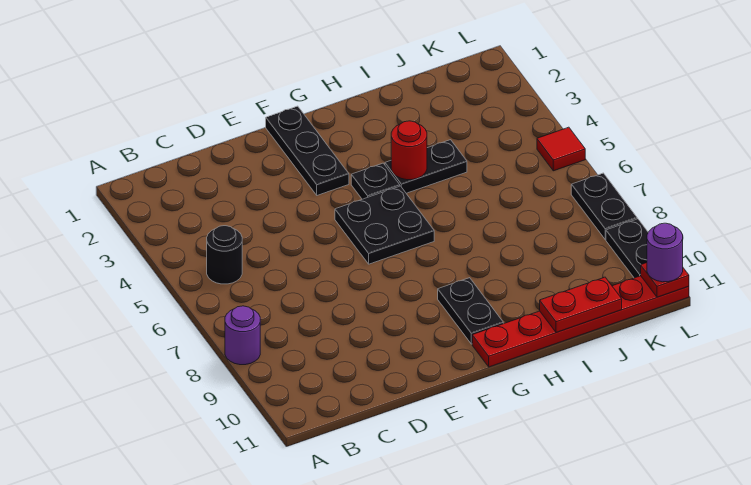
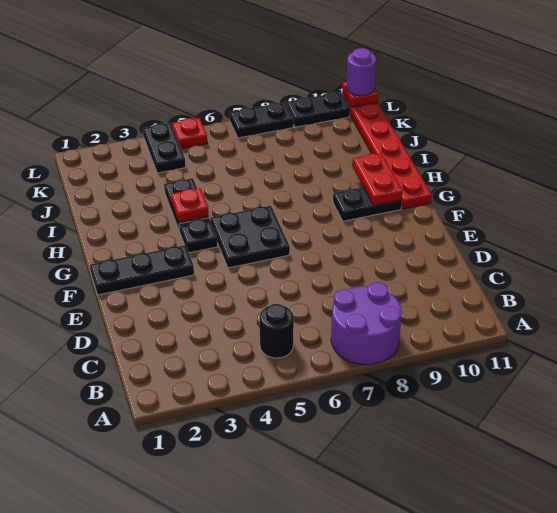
purple 1x1 round brick [225,306,260,365] -> purple 2x2 round brick [331,282,402,365]
red 1x1 round brick [391,121,427,180] -> red 1x1 plate [171,188,209,222]
red 1x2 plate [540,277,622,333] -> red 1x2 plate moved to [353,153,403,206]
none -> black 1x2 plate [143,123,186,173]
red 1x1 tile [537,127,585,171] -> red 1x1 plate [172,118,207,149]

